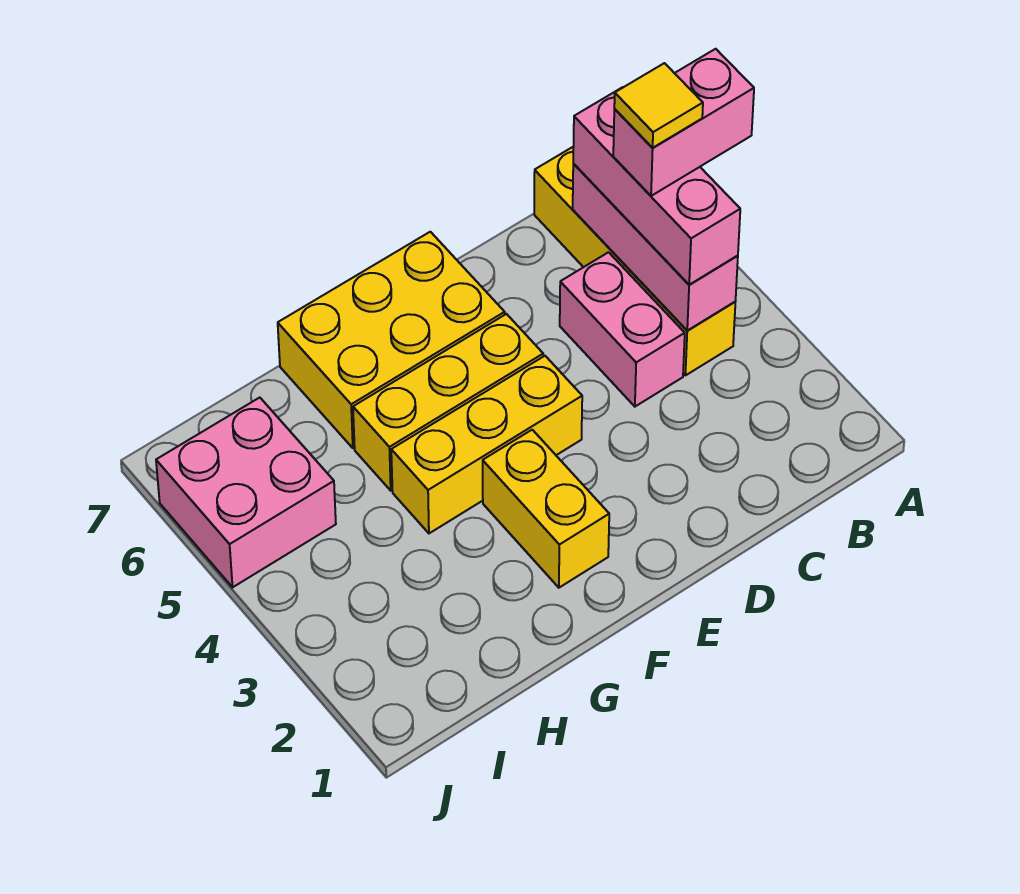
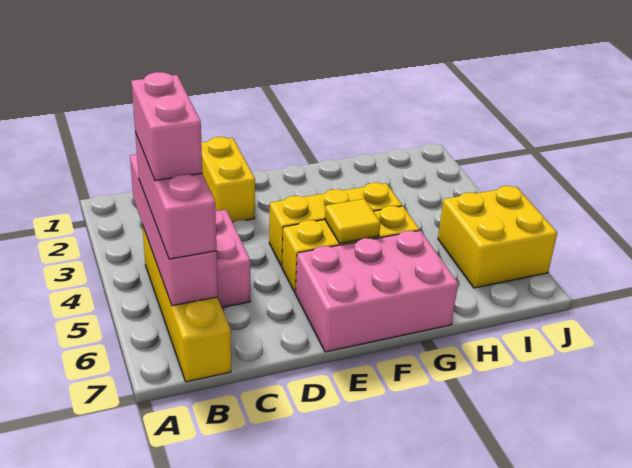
pink 1x2 brick [613,49,754,196] -> pink 1x2 brick turned to [131,72,202,181]
pink 1x3 brick [573,164,738,331] -> pink 1x4 brick [130,154,217,306]
yellow 1x1 tile [614,63,703,148] -> yellow 1x1 tile moved to [325,199,380,243]
yellow 2x3 brick [278,232,505,448] -> pink 2x3 brick [296,231,458,352]
yellow 1x2 brick [483,430,609,588] -> yellow 1x2 brick moved to [201,137,255,222]
pink 2x2 brick [156,398,336,587] -> yellow 2x2 brick [438,186,557,288]

